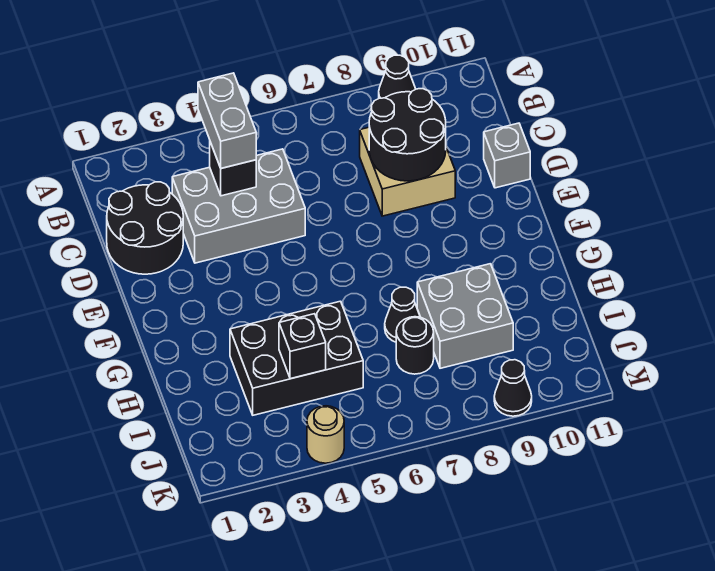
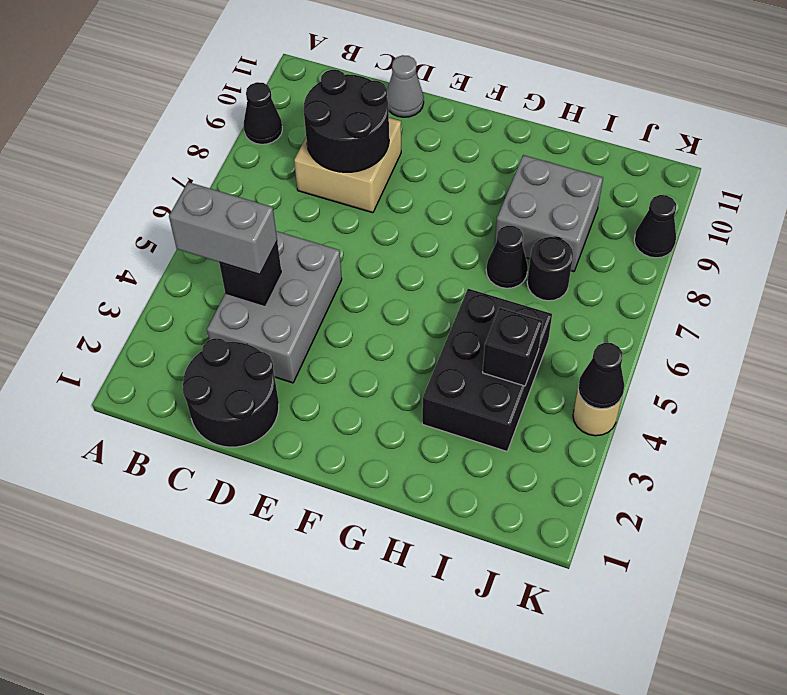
grey 1x1 brick [484,123,530,188] -> grey 1x1 cone [387,55,424,117]
none -> black 1x1 cone [578,343,624,409]

